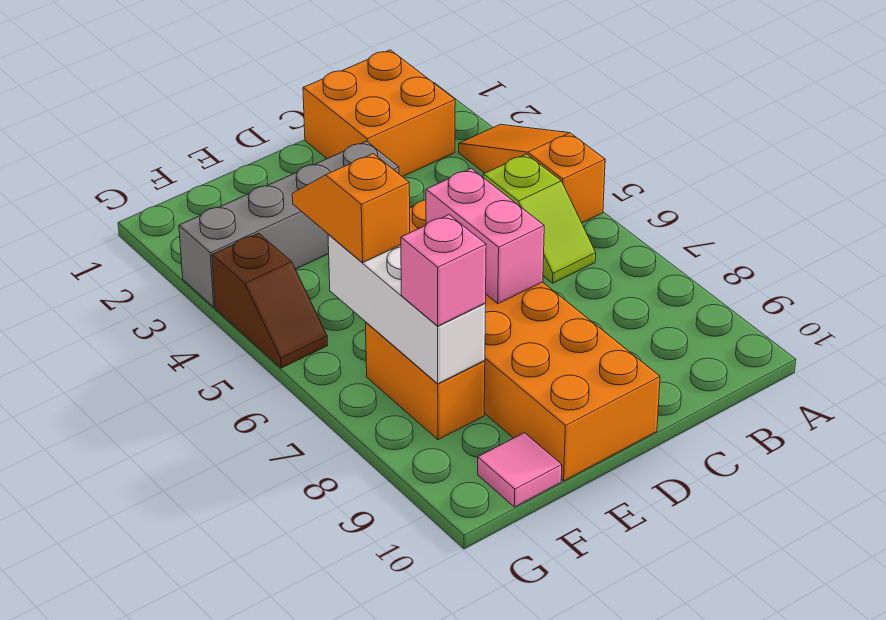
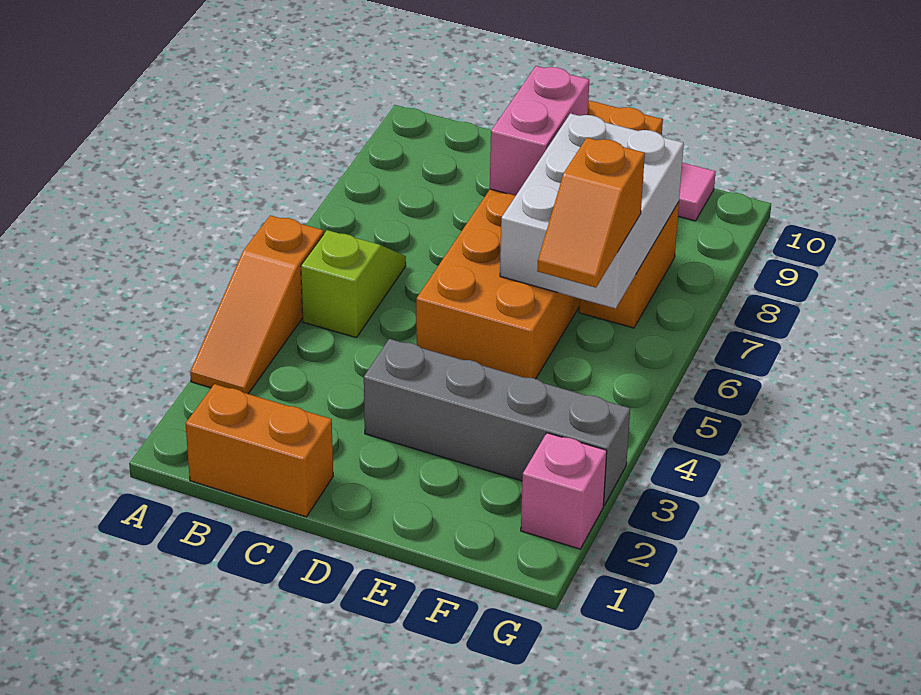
orange 2x2 brick [303,50,455,177] -> orange 1x2 brick [186,384,333,517]
pink 1x2 brick [426,168,544,304] -> pink 1x2 brick moved to [490,66,589,196]
white 1x3 brick [328,234,486,384] -> white 2x3 brick [500,113,684,308]
pink 1x1 brick [401,215,486,326] -> pink 1x1 brick moved to [521,433,607,549]
brown 1x2 slope [212,233,328,368] -> none

